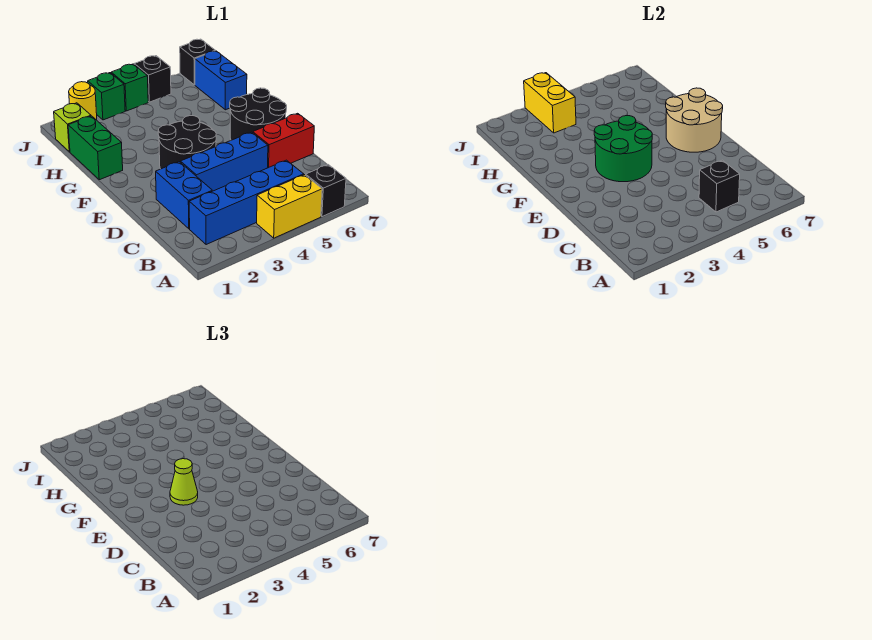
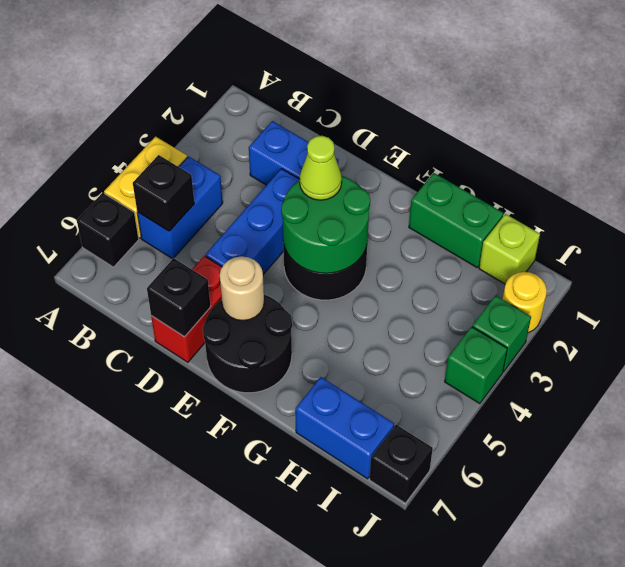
blue 1x4 brick [189,160,304,245] -> blue 1x2 brick [137,156,223,259]
tan 2x2 round brick [666,88,723,152] -> tan 1x1 round brick [220,256,264,321]
yellow 1x2 brick [524,73,576,133] -> none
black 1x1 brick [134,56,171,102] -> black 1x1 brick moved to [147,258,211,337]

